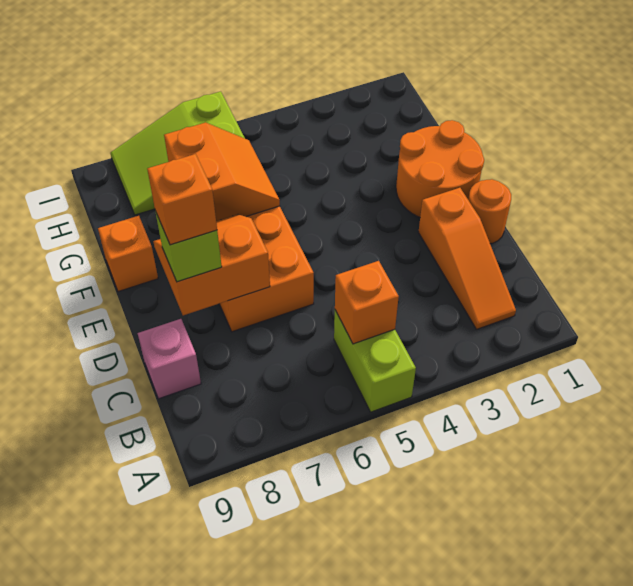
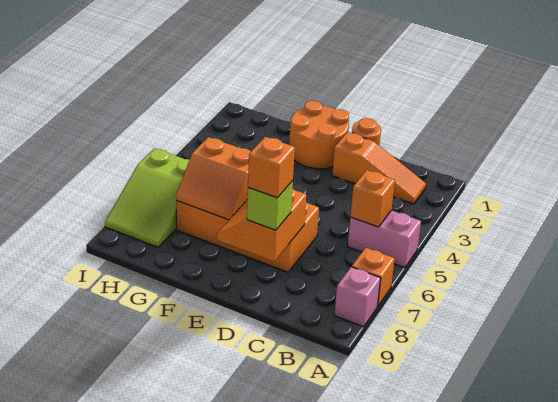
lime 1x2 brick [334,310,416,412] -> pink 1x2 brick [348,210,421,268]
pink 1x1 brick [138,319,201,399] -> pink 1x1 brick moved to [334,267,381,327]
orange 2x2 slope [164,122,280,221] -> orange 2x2 slope turned to [176,137,251,220]
orange 1x1 brick [98,216,158,292] -> orange 1x1 brick moved to [352,248,395,306]

